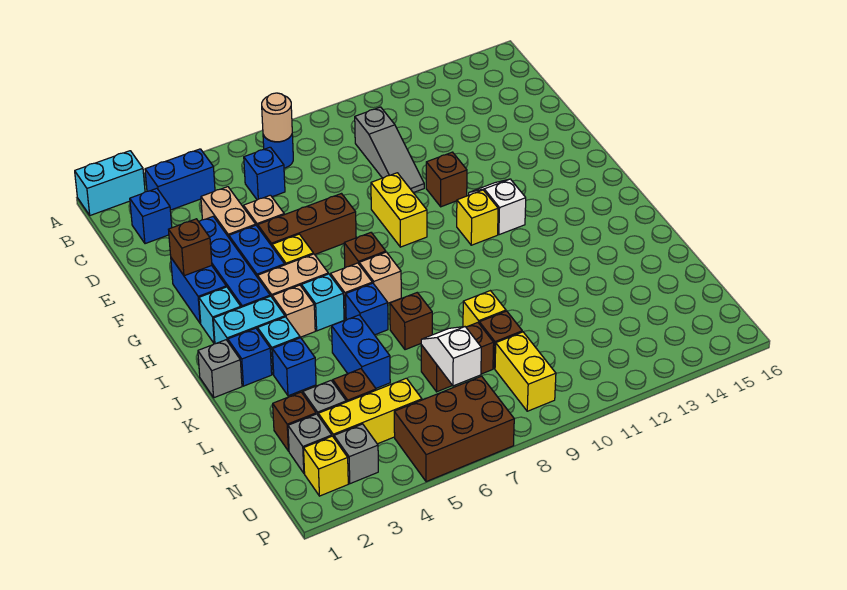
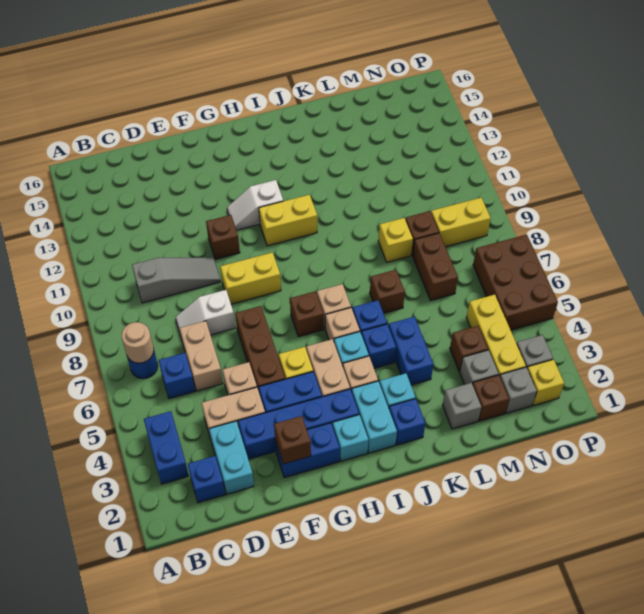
cyan 1x2 brick [75,151,145,215] -> cyan 1x2 brick moved to [209,421,254,494]
none -> tan 1x2 brick [180,321,223,391]
yellow 1x1 brick [457,190,498,245] -> yellow 1x2 brick [259,195,317,246]
grey 1x1 brick [198,340,242,398] -> grey 1x1 brick moved to [443,383,481,429]
blue 1x1 brick [272,338,316,396] -> blue 1x1 brick moved to [361,324,396,368]
blue 1x2 brick [332,315,390,388] -> blue 1x2 brick turned to [389,317,433,385]
white 1x2 slope [421,327,481,386] -> white 1x2 slope moved to [175,290,235,339]

